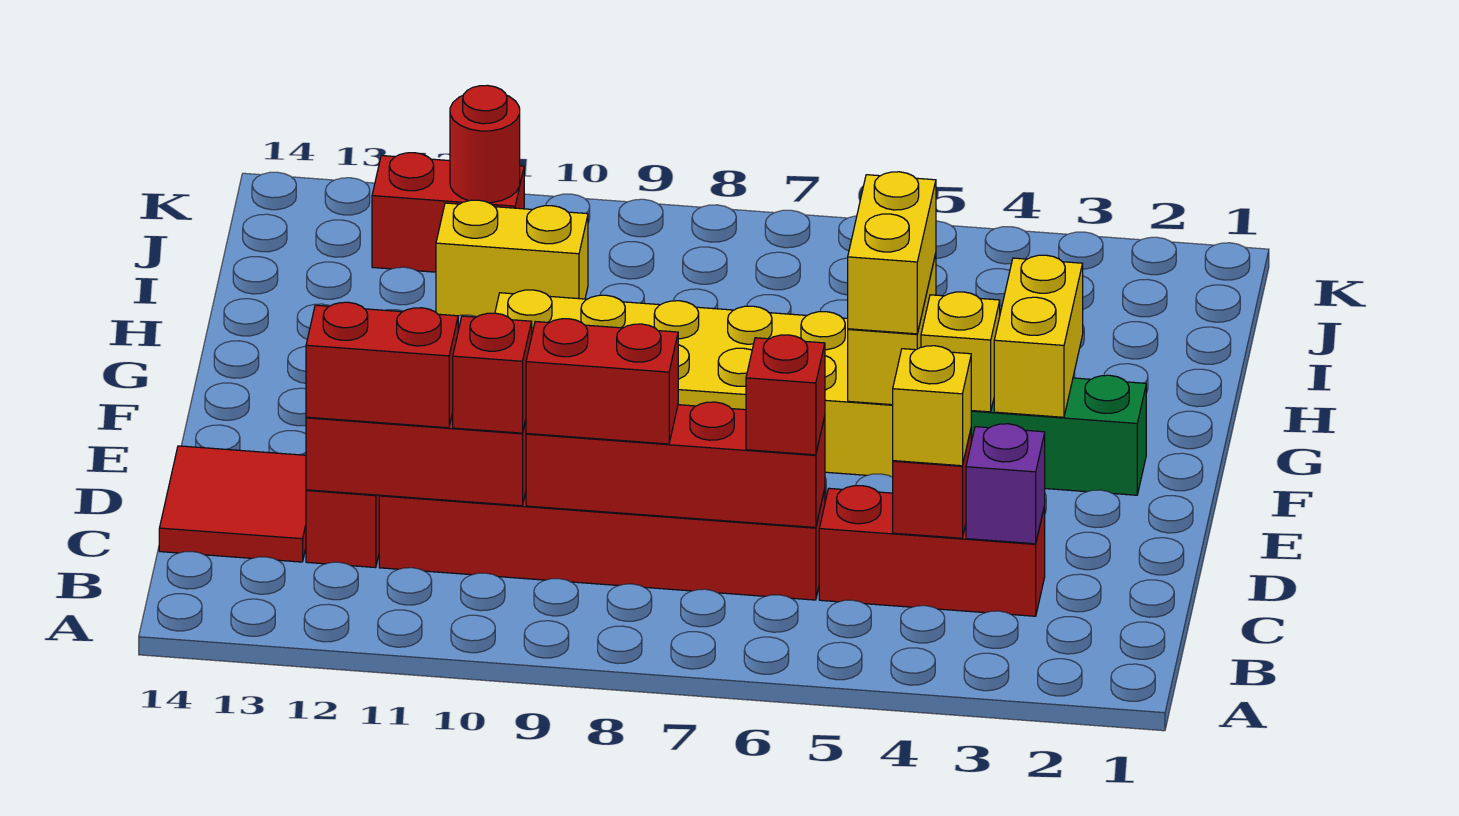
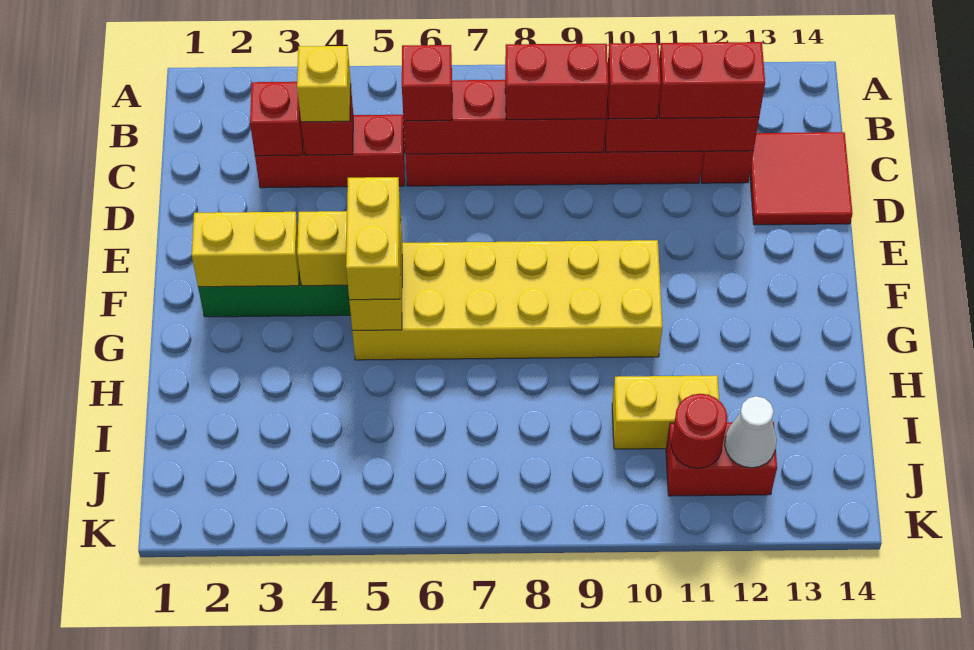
purple 1x1 brick [966,424,1045,544] -> red 1x1 brick [250,82,303,156]
yellow 1x2 brick [994,255,1083,417] -> yellow 1x2 brick turned to [192,212,299,287]
none -> white 1x1 cone [725,396,777,468]

